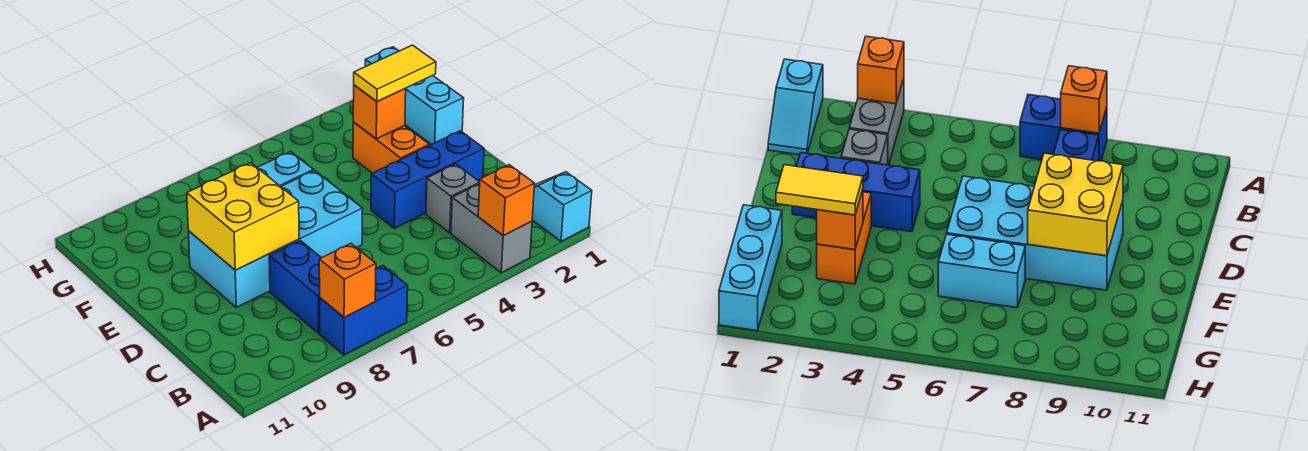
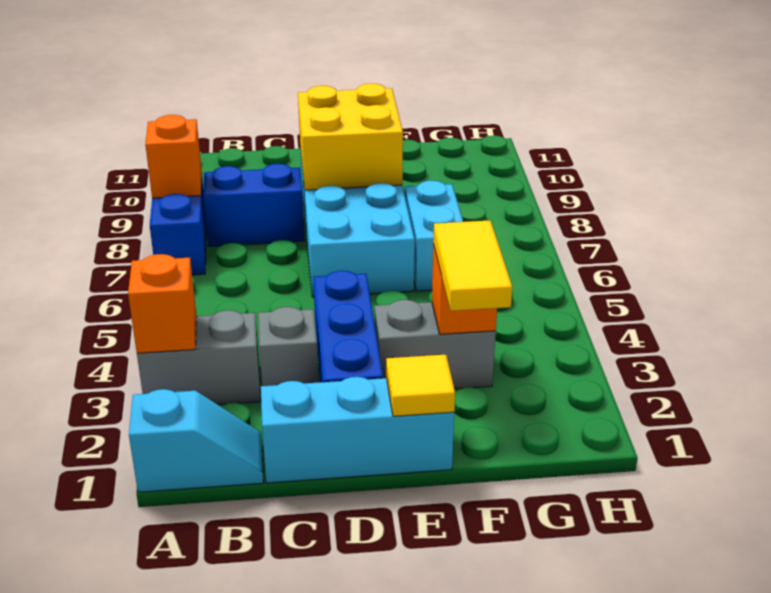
none -> yellow 1x1 tile [386,355,455,416]
orange 1x2 brick [353,122,429,173] -> grey 1x2 brick [374,300,496,389]
cyan 1x3 brick [365,47,464,145] -> cyan 1x3 brick moved to [261,377,454,483]

